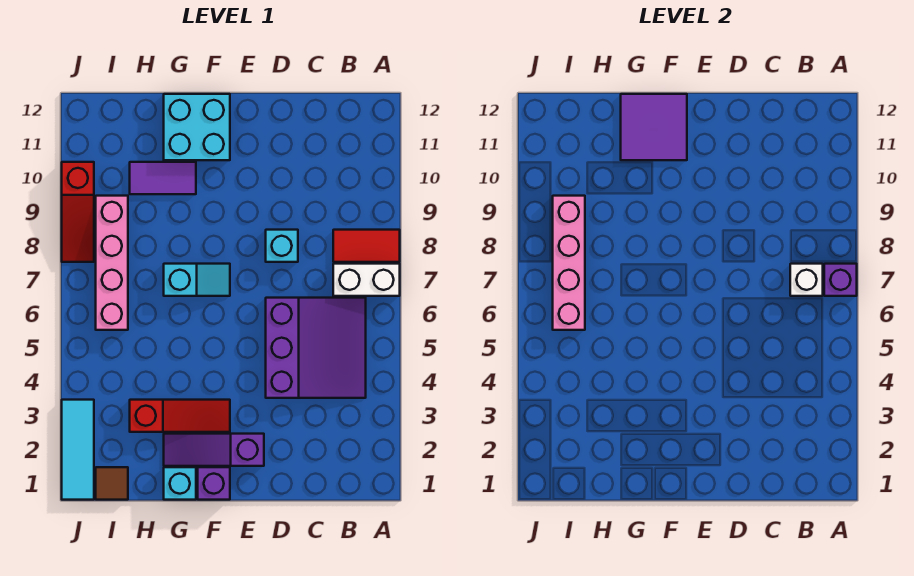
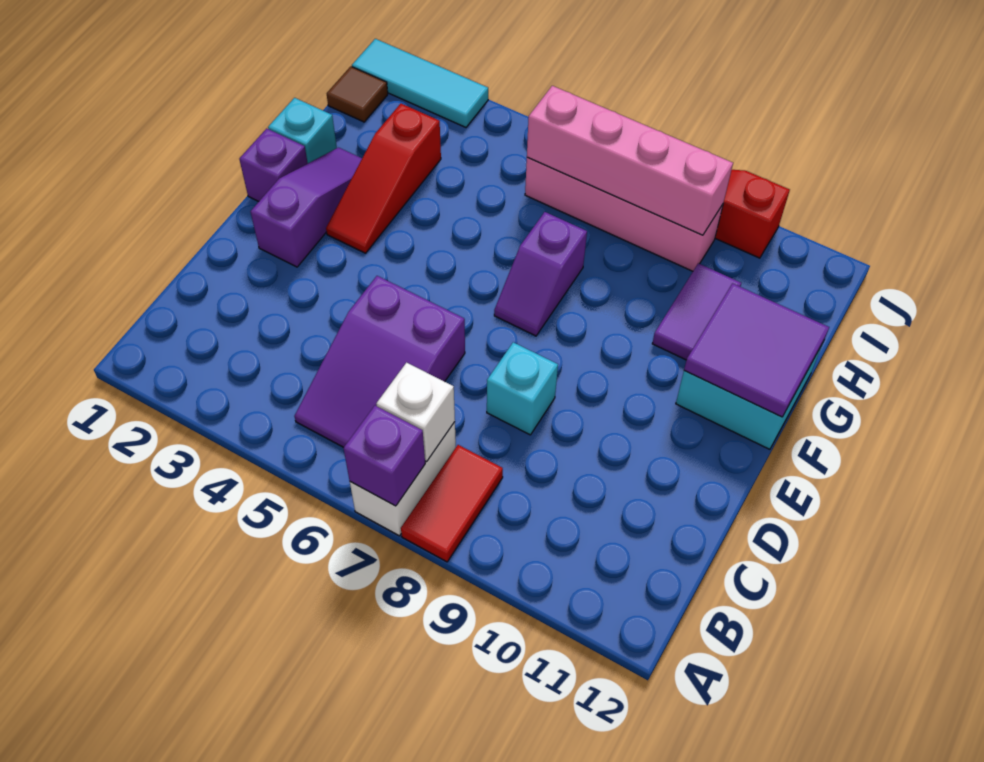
purple 3x3 slope [266,298,366,398] -> purple 2x3 slope [294,276,465,447]
cyan 1x2 slope [164,264,230,296] -> purple 1x2 slope [494,212,587,336]

